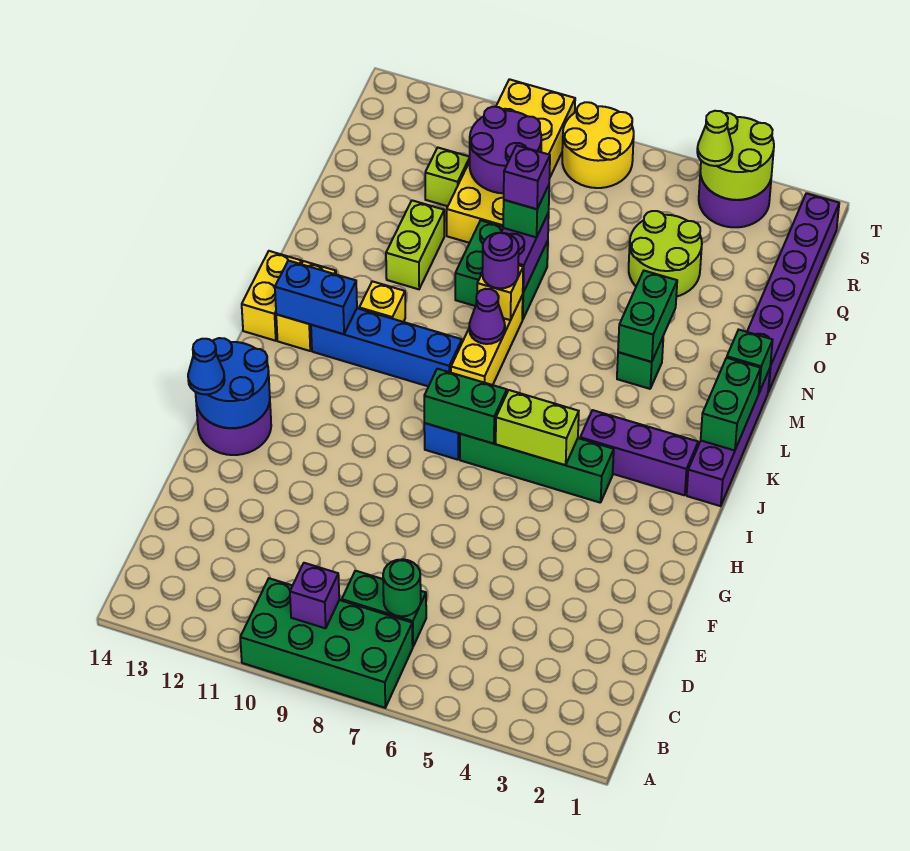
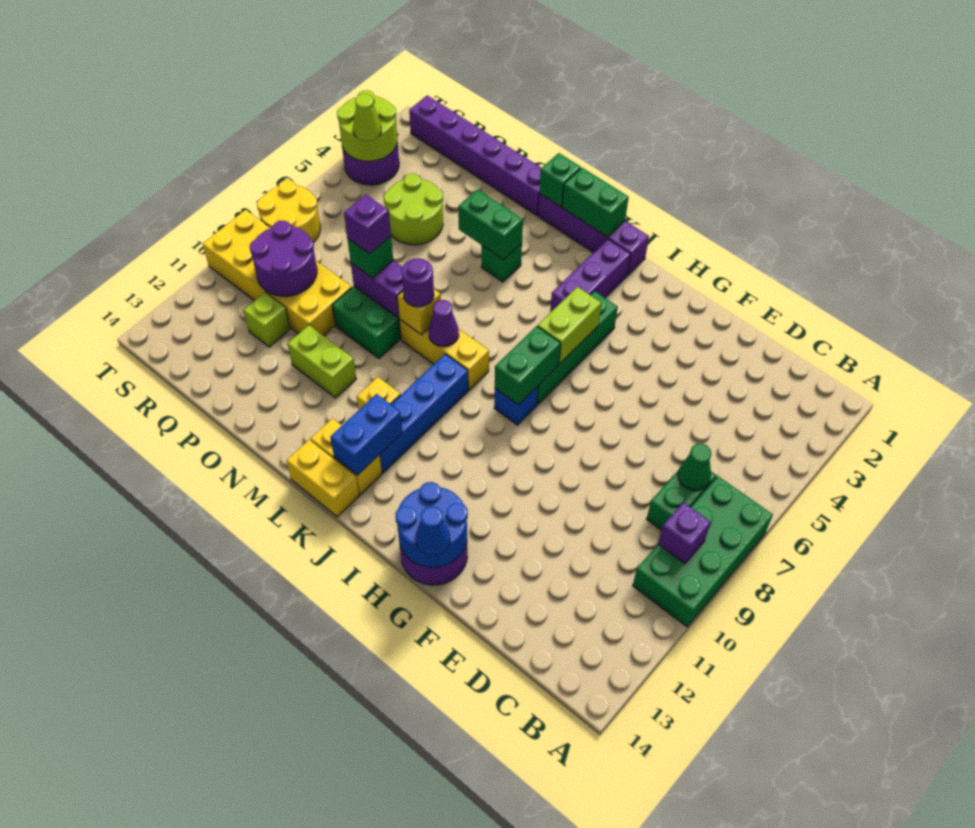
green 1x1 round brick [383,559,421,616] -> green 1x1 cone [678,444,711,491]

